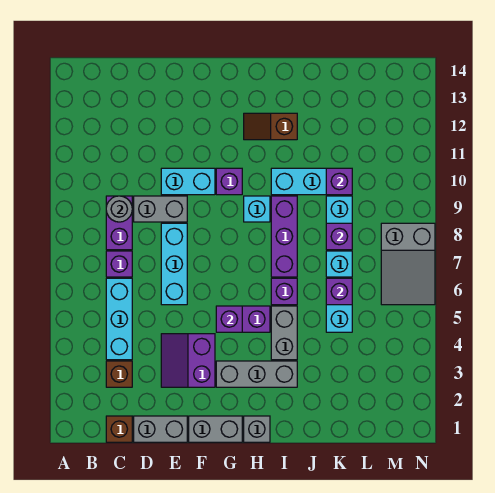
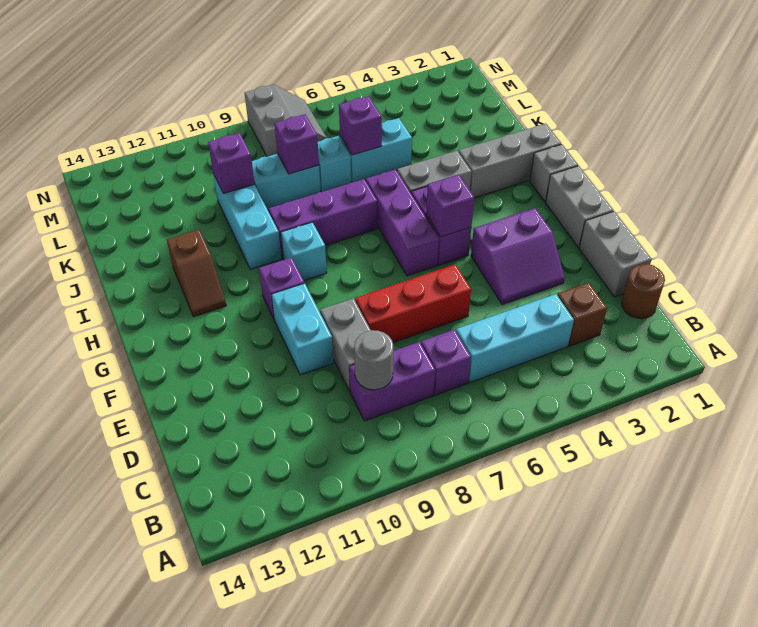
brown 1x1 brick [106,416,132,442] -> brown 1x1 round brick [622,264,665,319]
cyan 1x3 brick [161,223,187,305] -> red 1x3 brick [355,264,471,343]
grey 1x3 brick [216,361,297,387] -> grey 1x3 brick turned to [459,124,561,198]
purple 1x1 brick [271,278,297,305] -> purple 1x3 brick [366,169,439,276]
grey 2x3 slope [381,223,435,305] -> grey 2x2 slope [245,84,326,157]

